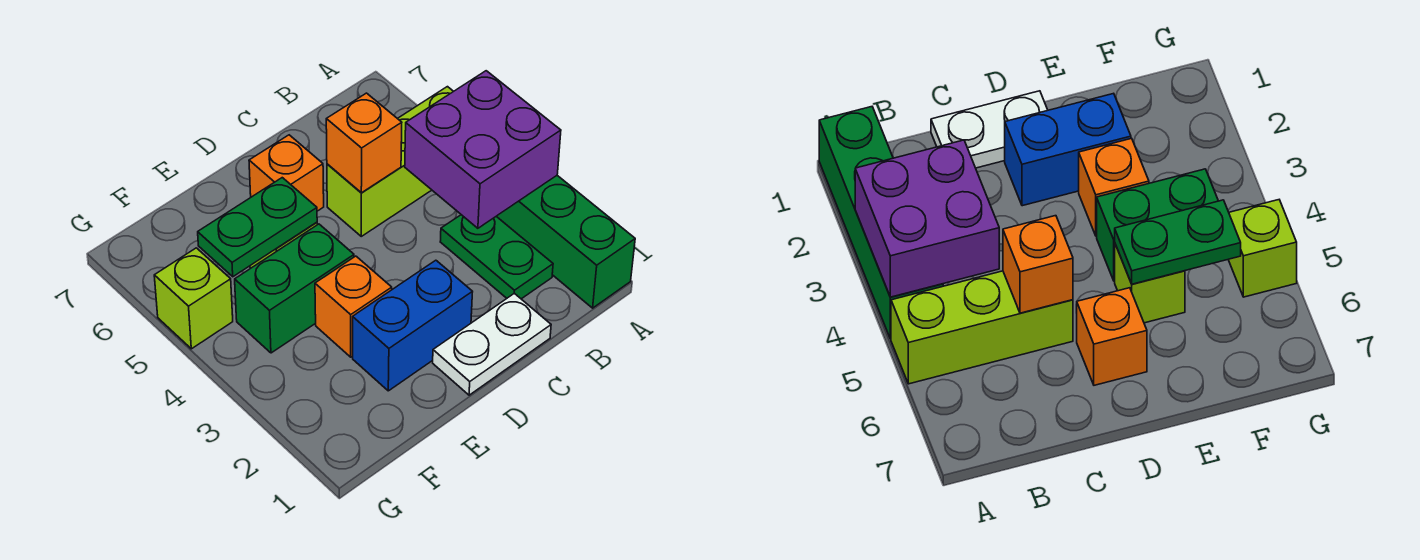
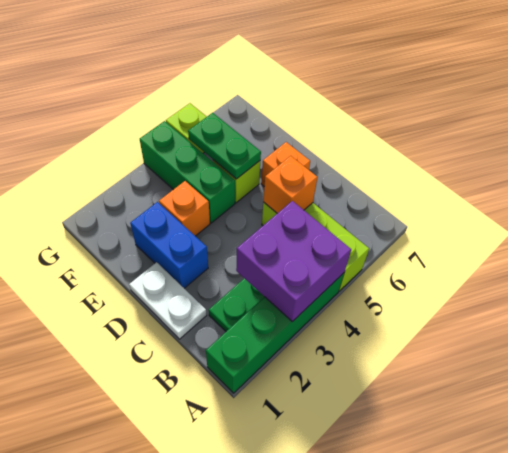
green 1x2 brick [235,224,354,353] -> green 1x3 brick [140,121,235,223]

